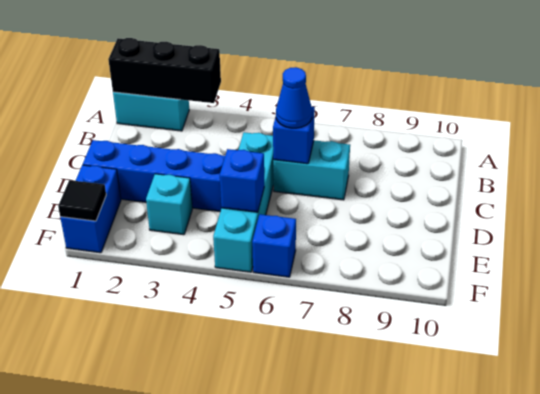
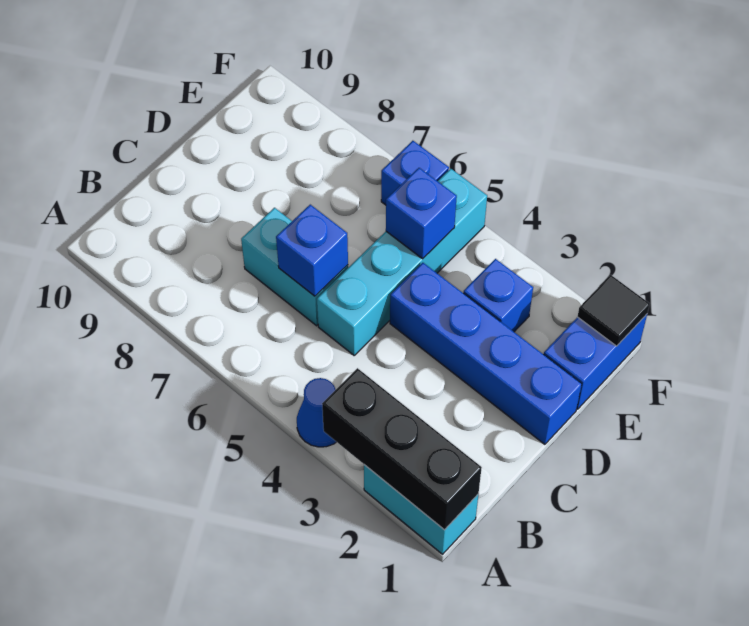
blue 1x1 cone [276,67,312,128] -> blue 1x1 cone moved to [297,378,336,447]
cyan 1x1 brick [146,174,192,235] -> blue 1x1 brick [464,259,533,332]

